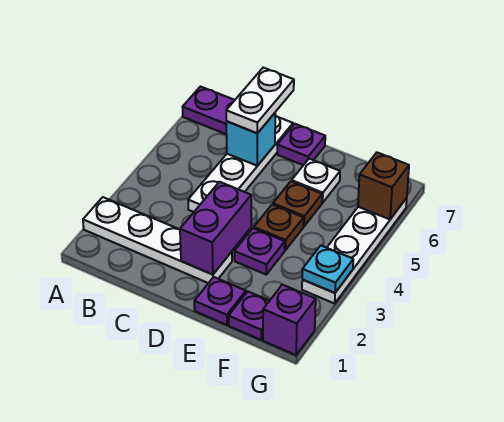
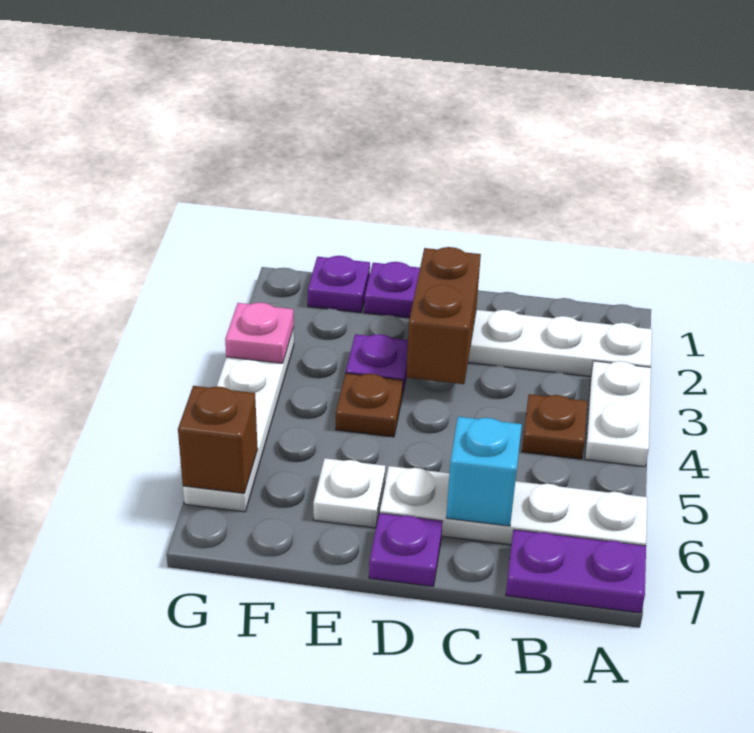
white 1x4 plate [188,116,293,212] -> white 1x4 plate turned to [379,466,647,546]
white 1x2 plate [226,68,294,133] -> white 1x2 plate moved to [585,361,651,467]
purple 1x2 brick [180,182,251,275] -> brown 1x2 brick [406,247,481,384]
brown 1x1 plate [273,181,322,226] -> brown 1x1 plate moved to [522,394,587,459]
purple 1x1 brick [263,285,316,355] -> none
cyan 1x1 plate [302,246,353,293] -> pink 1x1 plate [225,302,294,363]

